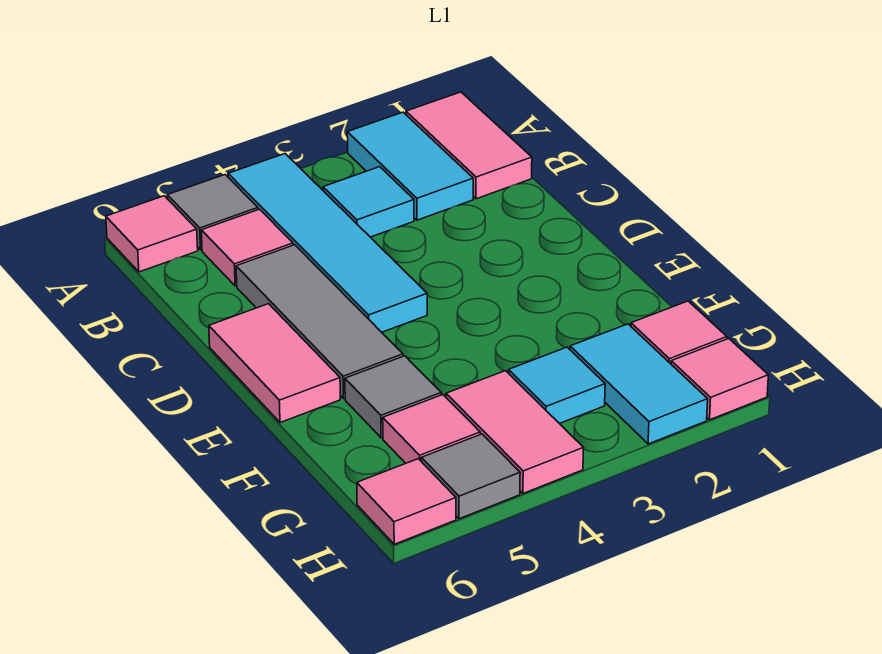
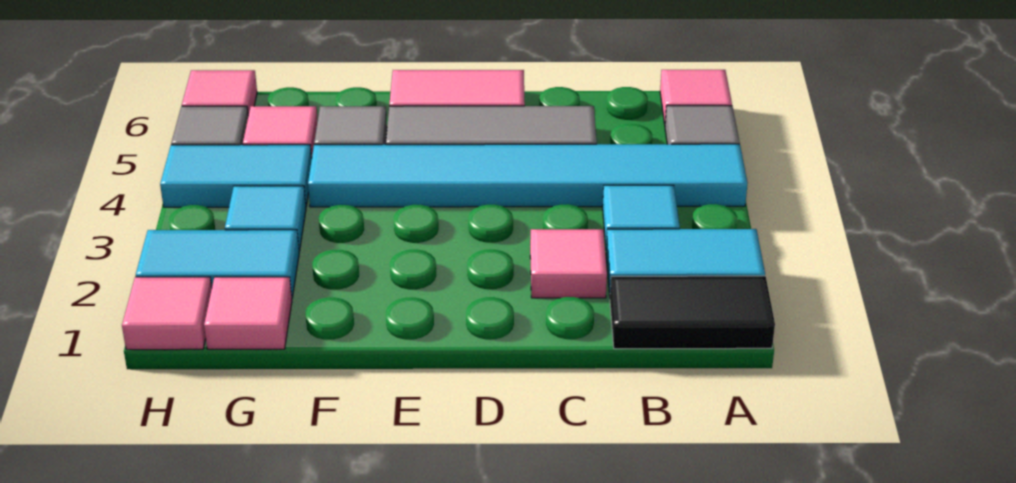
pink 1x2 tile [406,92,532,199] -> black 1x2 tile [610,276,775,349]
cyan 1x4 tile [228,154,427,332] -> cyan 1x6 tile [308,144,748,207]
pink 1x1 tile [201,209,293,286] -> pink 1x1 tile moved to [530,229,607,298]
pink 1x2 tile [446,371,584,493] -> cyan 1x2 tile [160,145,312,207]

